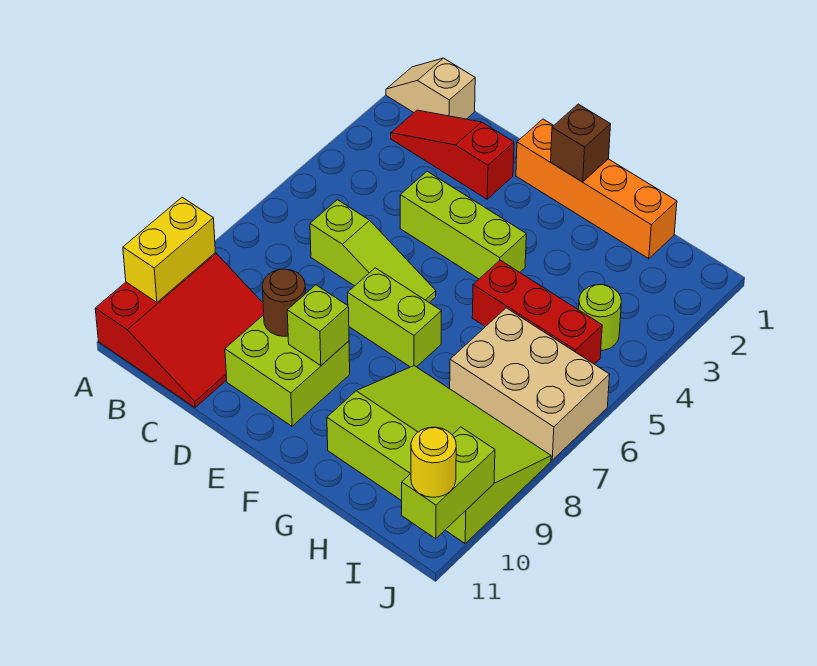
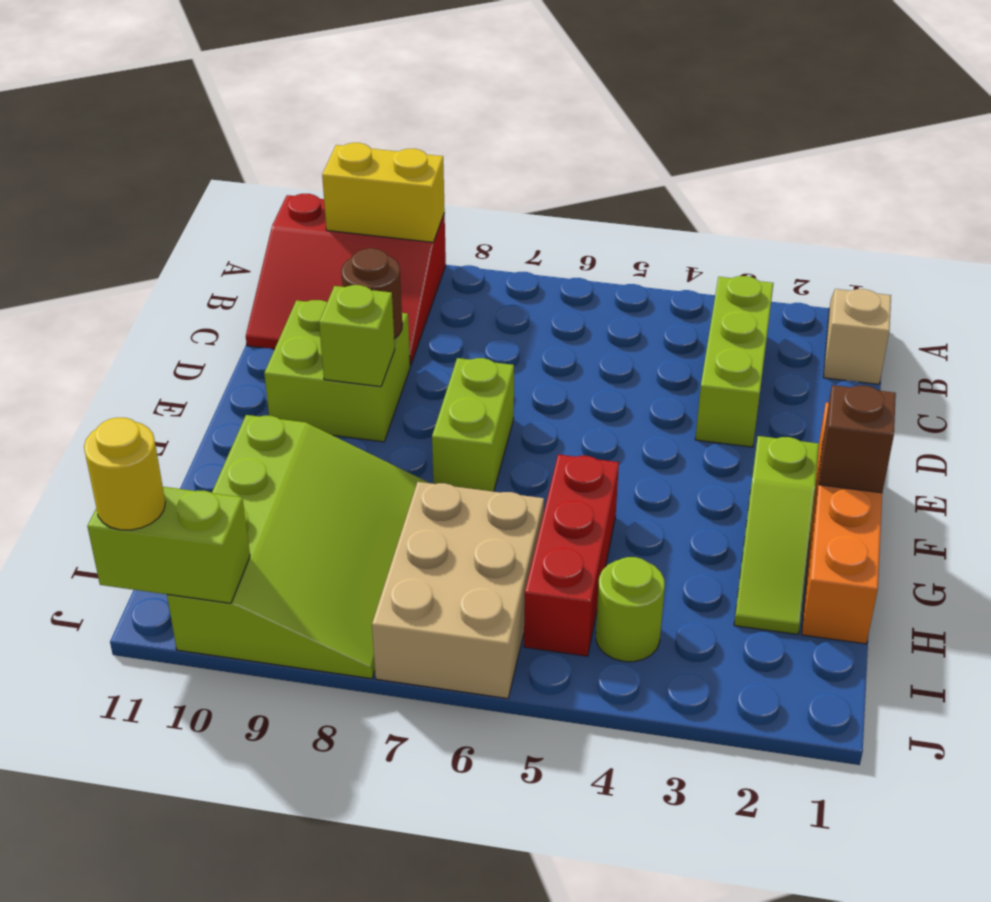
red 1x3 slope [391,110,514,199] -> none
lime 1x3 slope [310,200,436,303] -> lime 1x3 slope moved to [734,436,819,634]
lime 1x3 brick [400,171,526,279] -> lime 1x3 brick moved to [695,276,774,447]

